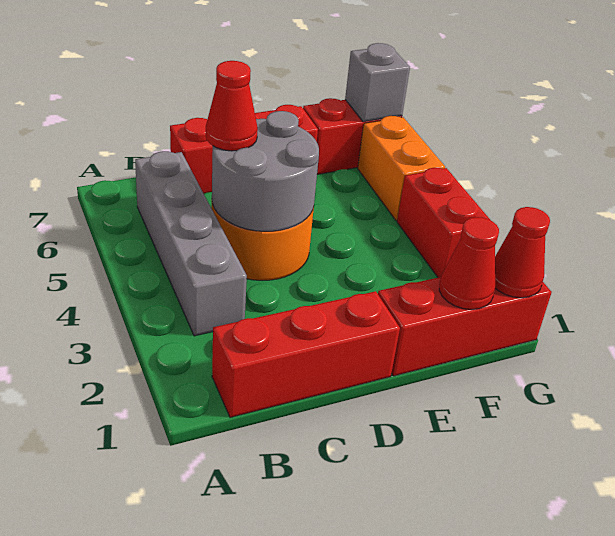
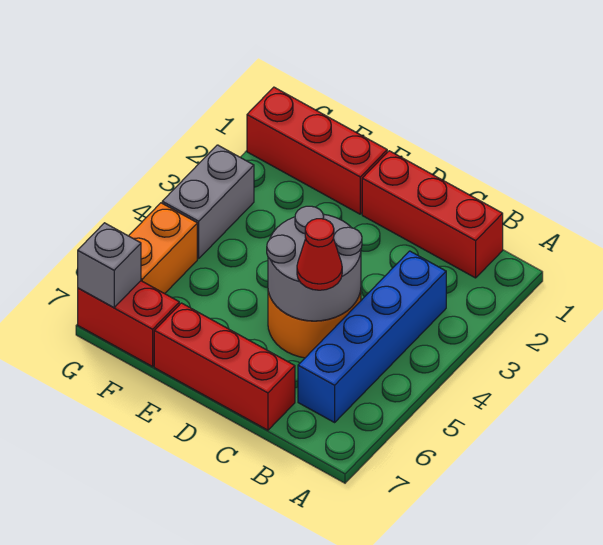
grey 1x4 brick [135,151,247,336] -> blue 1x4 brick [298,251,446,422]
red 1x1 cone [439,217,499,310] -> none
red 1x1 cone [495,207,550,298] -> none
red 1x2 brick [397,168,490,278] -> grey 1x2 brick [162,145,254,258]

